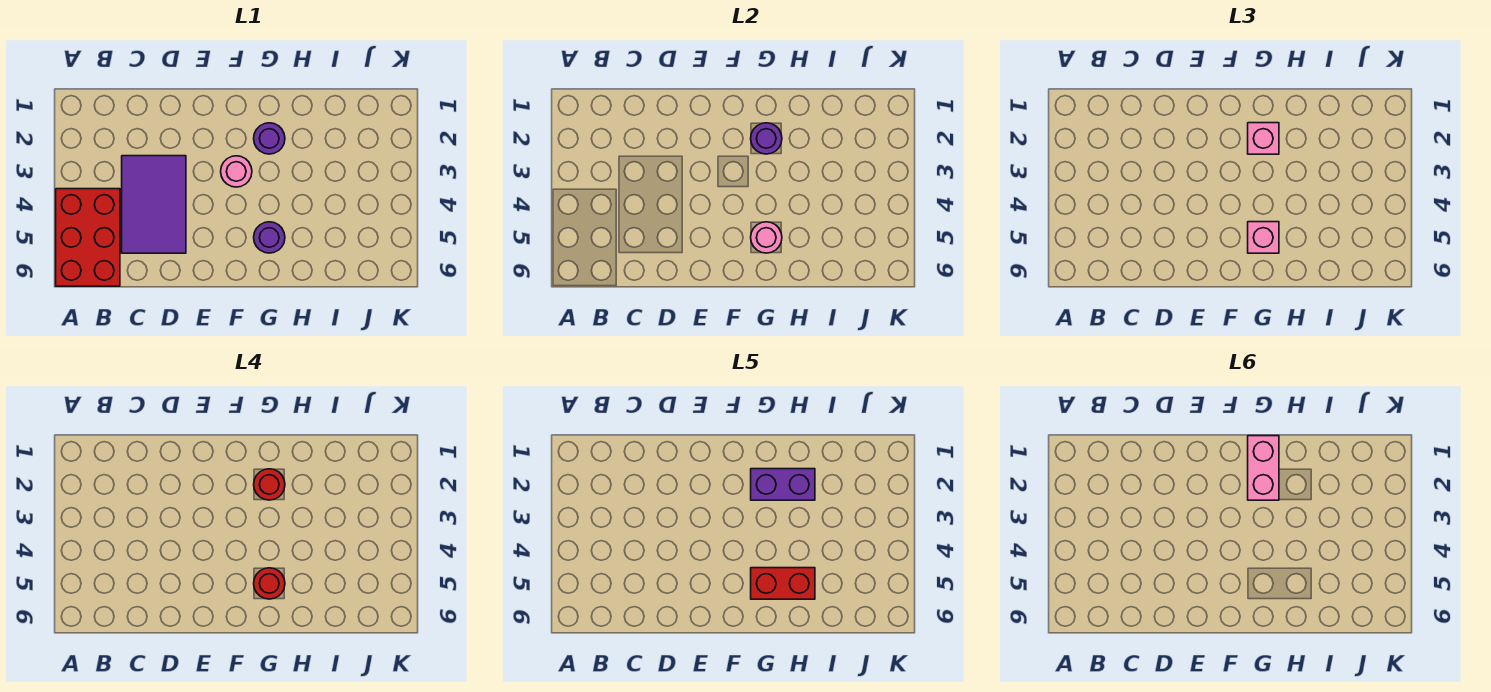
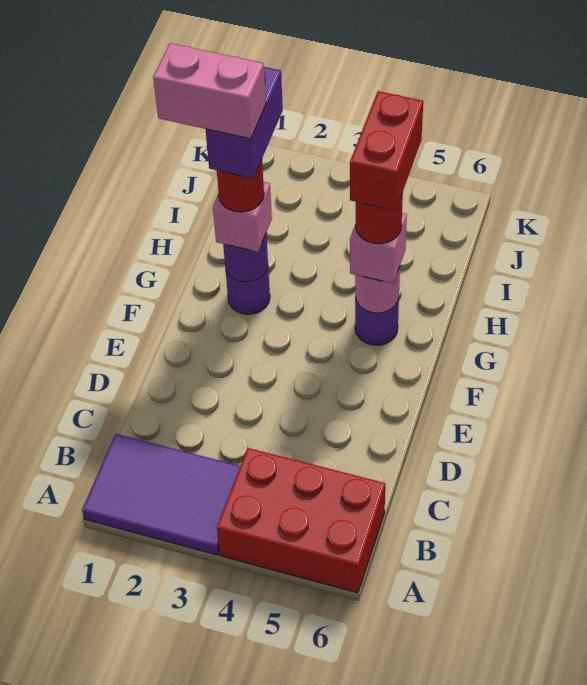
purple 2x3 tile [122,156,186,253] -> purple 2x3 tile moved to [82,434,240,555]
pink 1x1 round brick [221,156,252,187] -> none

